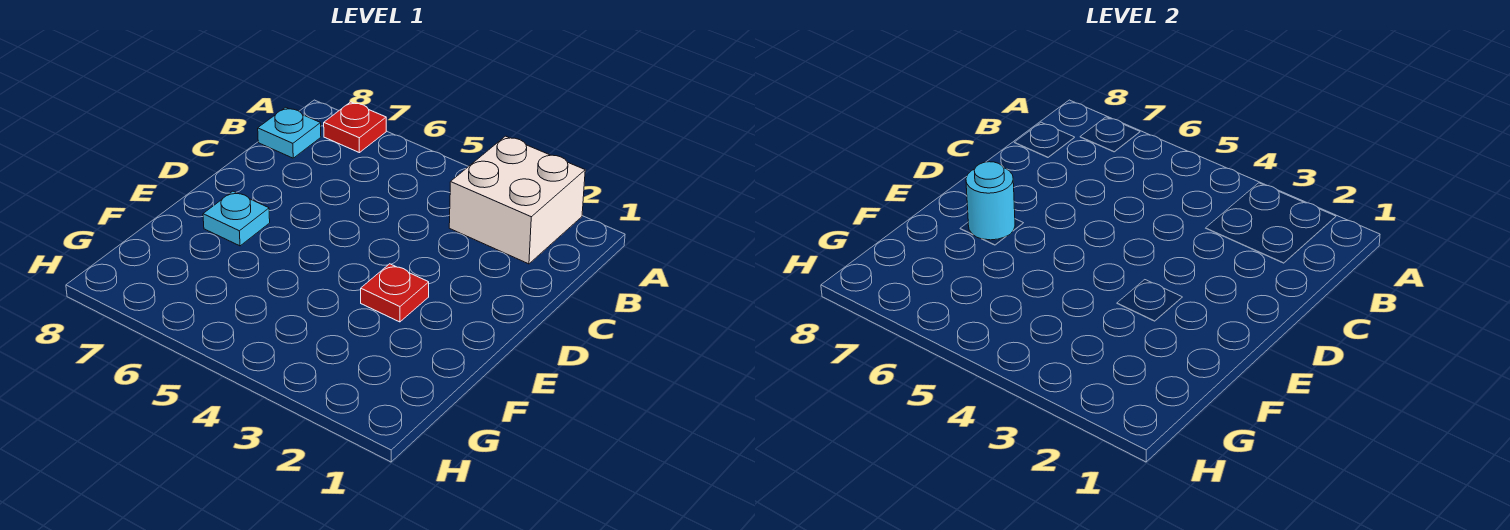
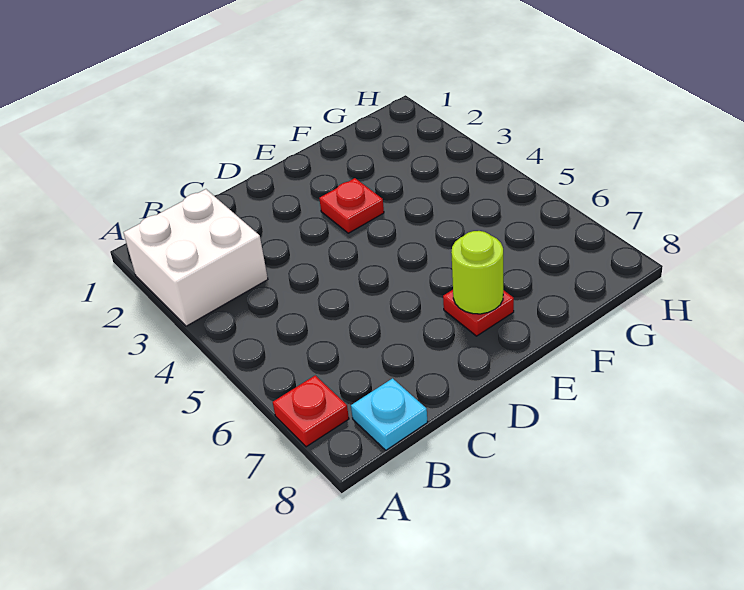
cyan 1x1 plate [203,191,270,246] -> red 1x1 plate [443,290,514,336]
cyan 1x1 round brick [966,162,1015,240] -> lime 1x1 round brick [451,231,503,314]

